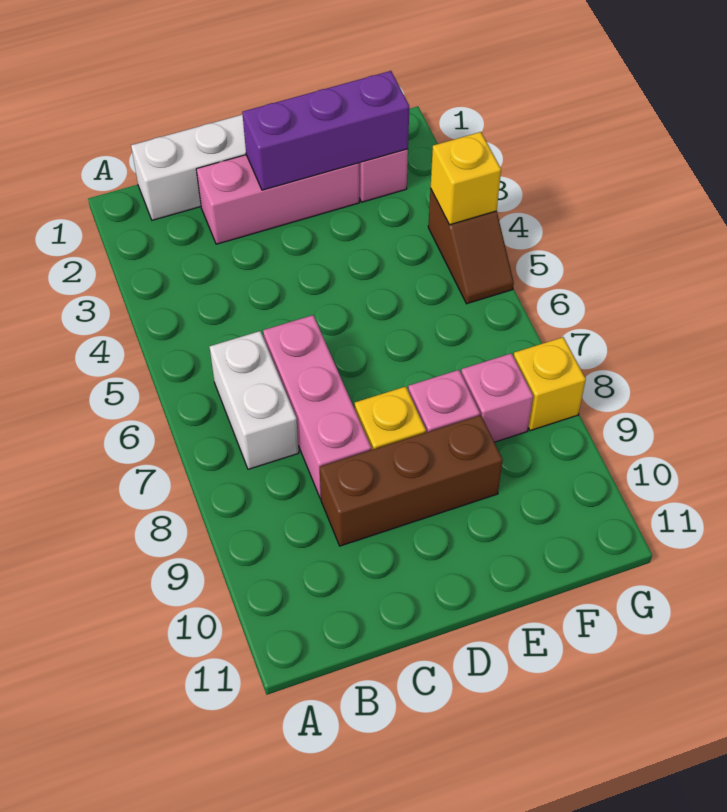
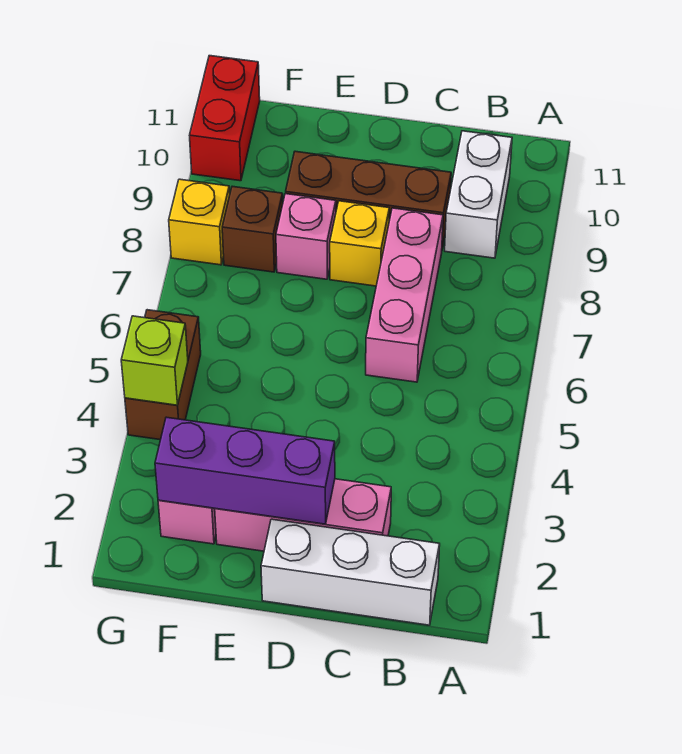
white 1x2 brick [209,331,299,469] -> white 1x2 brick moved to [445,131,512,258]
pink 1x1 brick [461,353,533,442] -> brown 1x1 brick [222,186,283,272]
brown 1x2 slope [428,188,514,304] -> brown 1x2 brick [125,310,201,440]
yellow 1x1 brick [431,132,501,225] -> lime 1x1 brick [121,316,188,405]
none -> red 1x2 brick [190,56,260,181]

